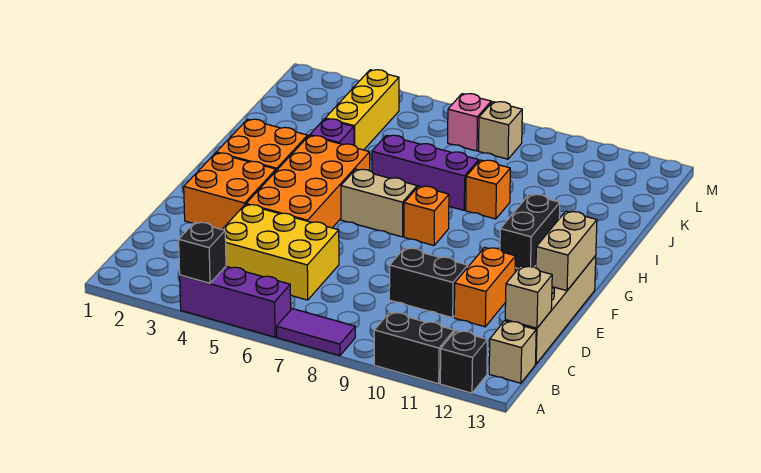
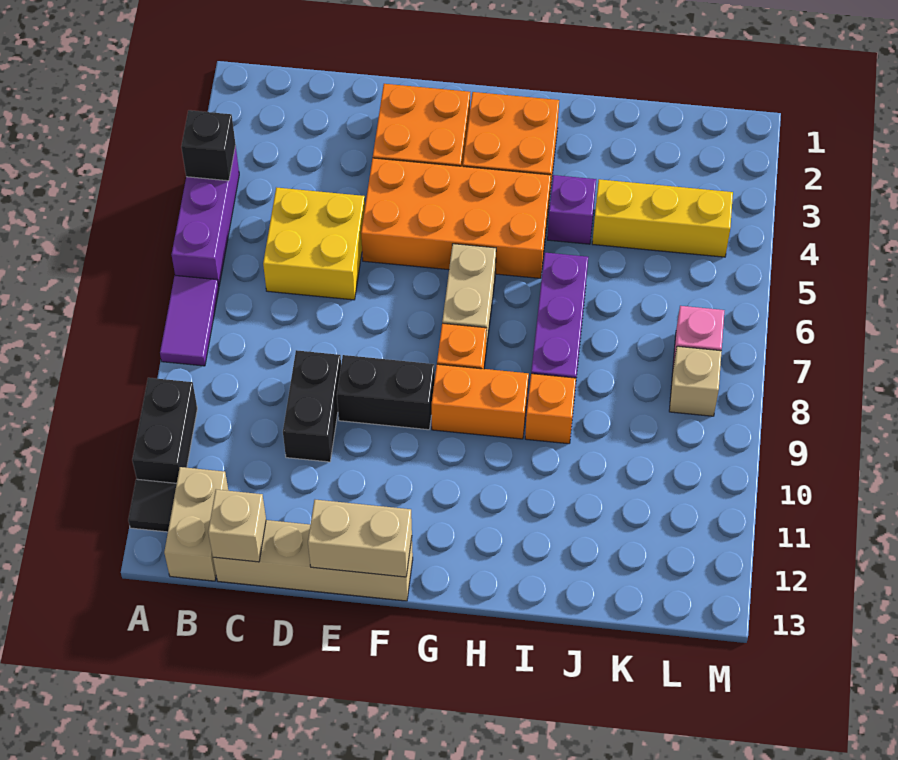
black 1x1 brick [440,331,487,393] -> black 1x1 tile [128,479,177,532]
tan 1x1 brick [489,321,536,383] -> tan 1x2 brick [164,467,228,581]
yellow 2x3 brick [222,204,339,300] -> yellow 2x2 brick [263,187,365,300]
orange 1x2 brick [454,247,516,327] -> orange 1x2 brick moved to [432,364,529,439]
black 1x2 brick [500,194,560,268] -> black 1x2 brick moved to [337,355,435,430]

